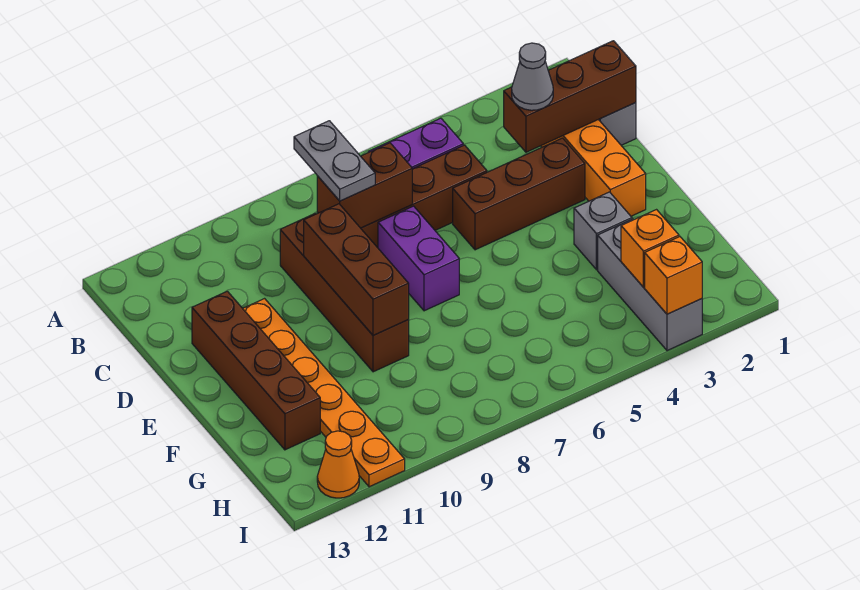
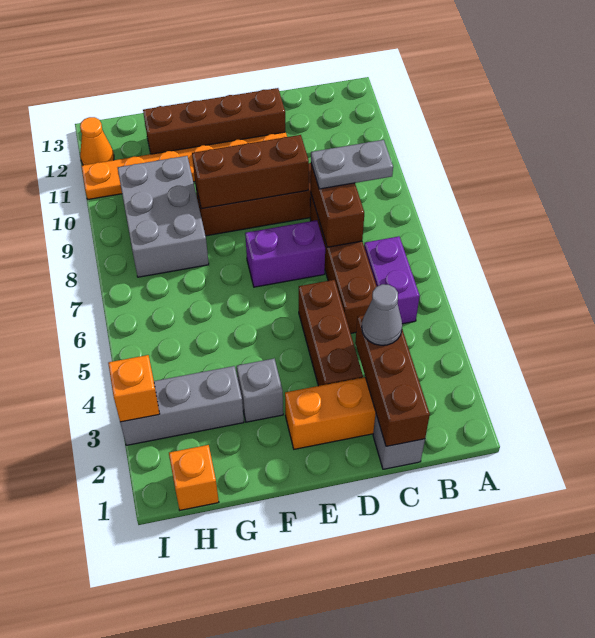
none -> grey 2x3 brick [118,156,209,277]
orange 1x1 brick [621,210,679,287] -> orange 1x1 brick moved to [169,445,219,510]

